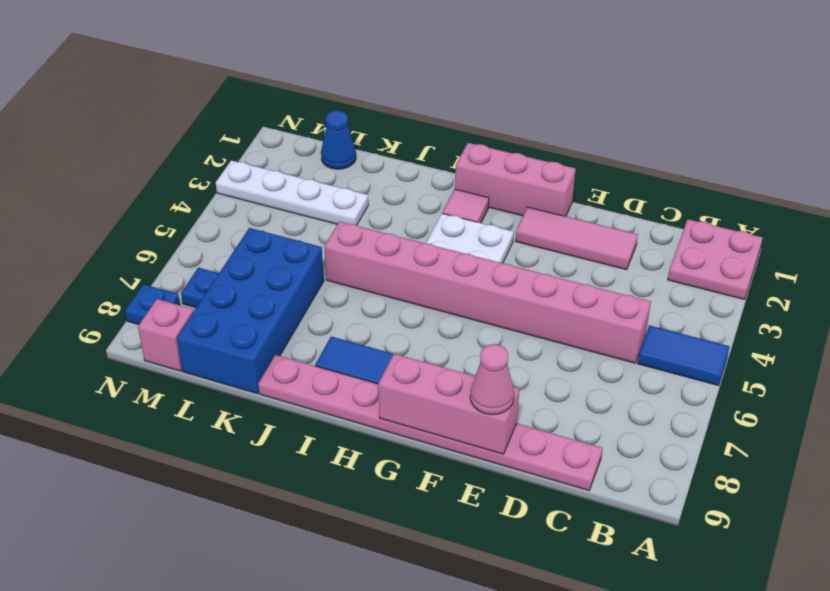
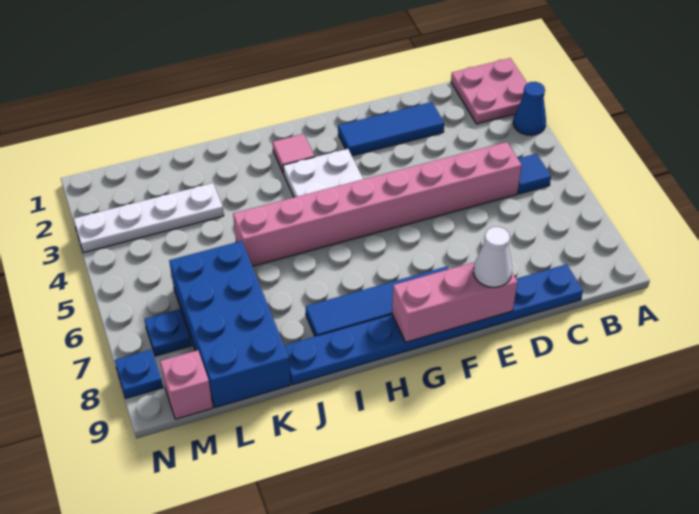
blue 1x2 tile [637,325,729,385] -> blue 1x1 tile [518,154,551,194]
pink 1x8 plate [258,355,603,491] -> blue 1x8 plate [284,264,583,385]
pink 1x3 tile [515,207,638,270] -> blue 1x3 tile [338,102,444,156]
pink 1x1 cone [470,344,514,415] -> white 1x1 cone [473,227,512,287]
pink 1x3 brick [455,143,576,216] -> none
blue 1x1 cone [321,111,356,169] -> blue 1x1 cone moved to [513,82,546,135]

